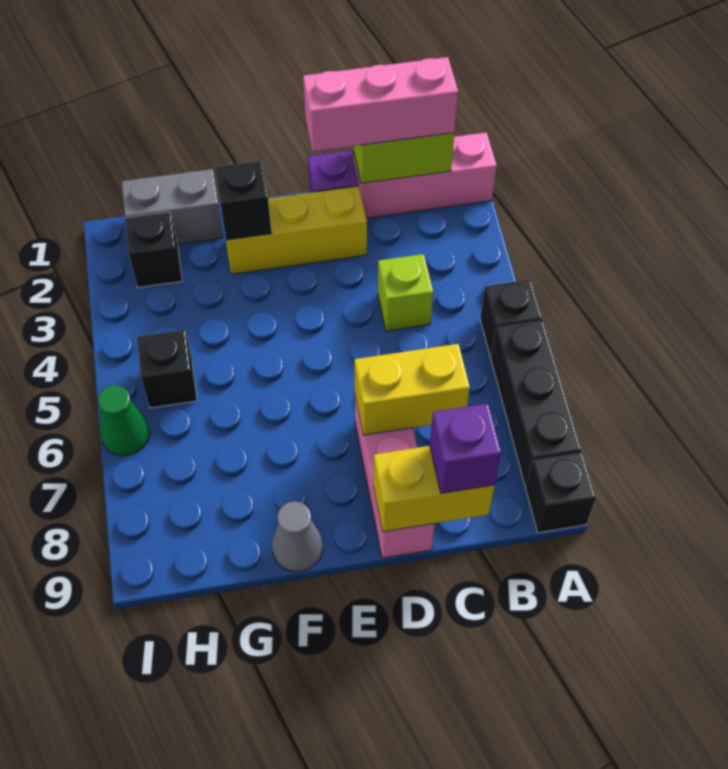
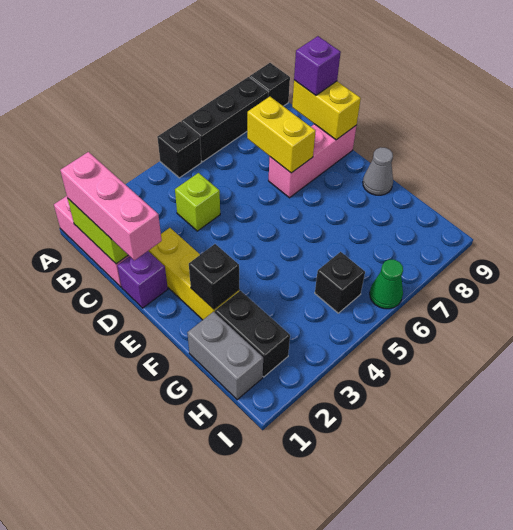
black 1x1 brick [125,212,182,288] -> black 1x2 brick [215,291,290,377]

